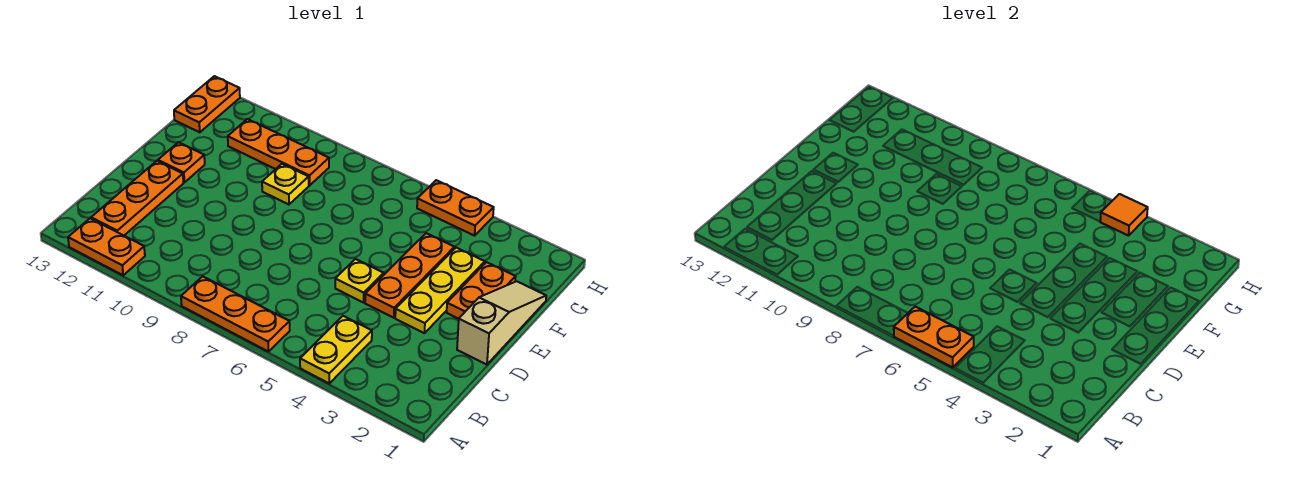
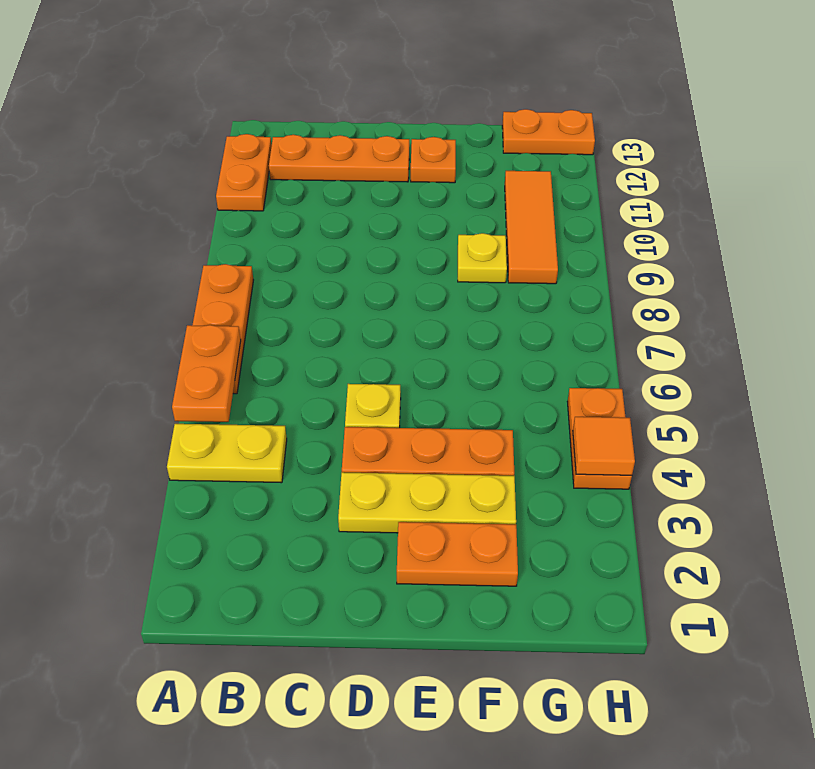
tan 1x3 slope [457,281,546,365] -> none
orange 1x3 plate [228,119,329,185] -> orange 1x3 tile [505,171,558,284]

